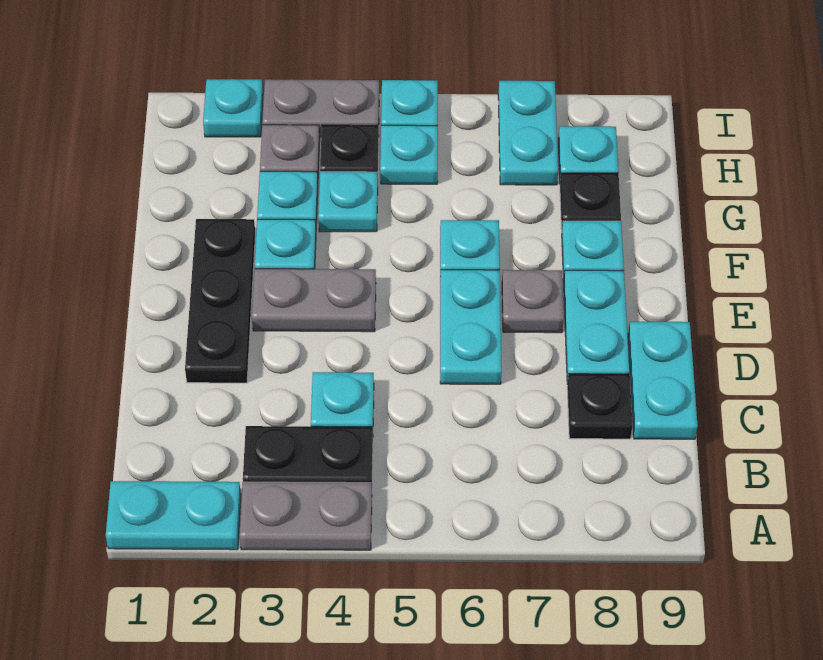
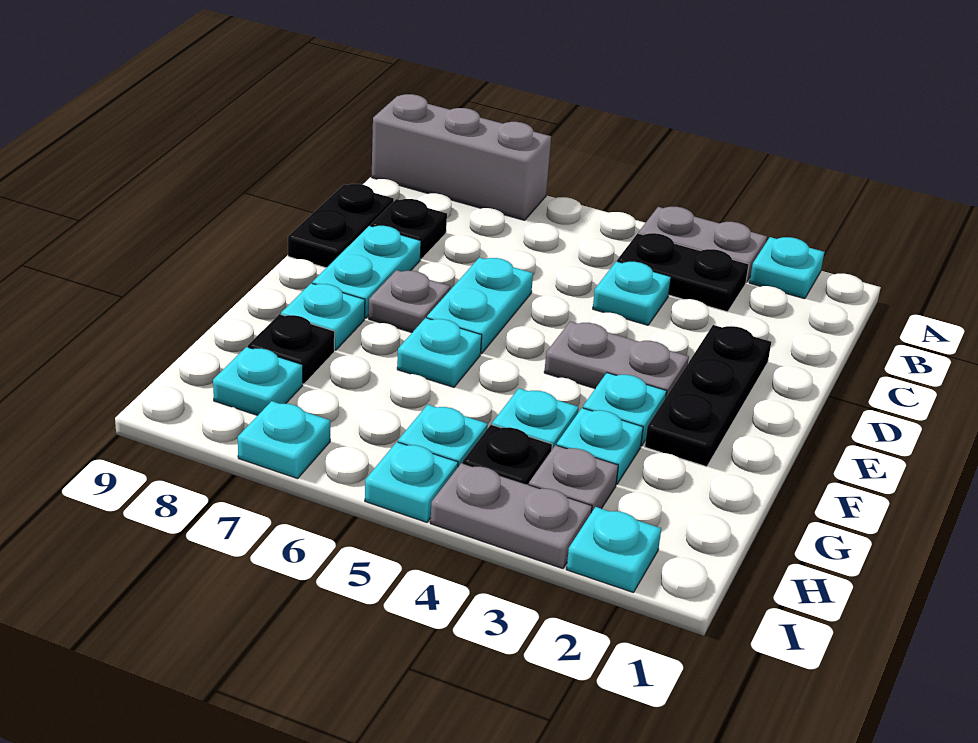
cyan 1x2 plate [106,481,241,550] -> cyan 1x1 plate [750,237,824,299]
none -> grey 1x3 brick [372,94,551,220]
cyan 1x2 plate [628,322,698,439] -> black 1x2 plate [288,184,394,268]
cyan 1x2 plate [498,81,558,185] -> cyan 1x1 plate [238,401,330,479]

